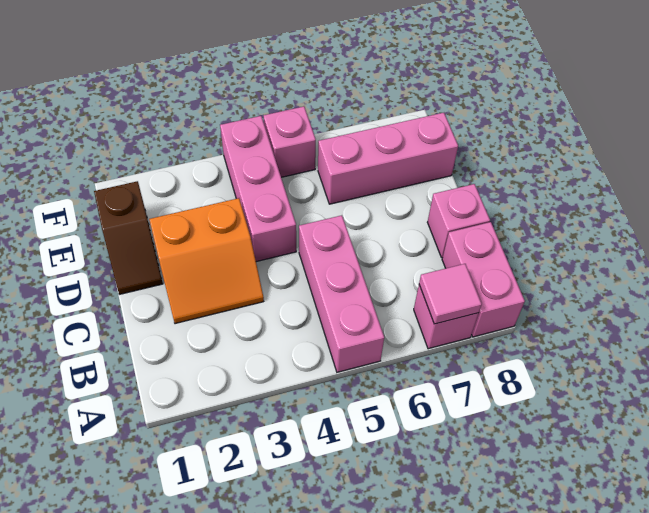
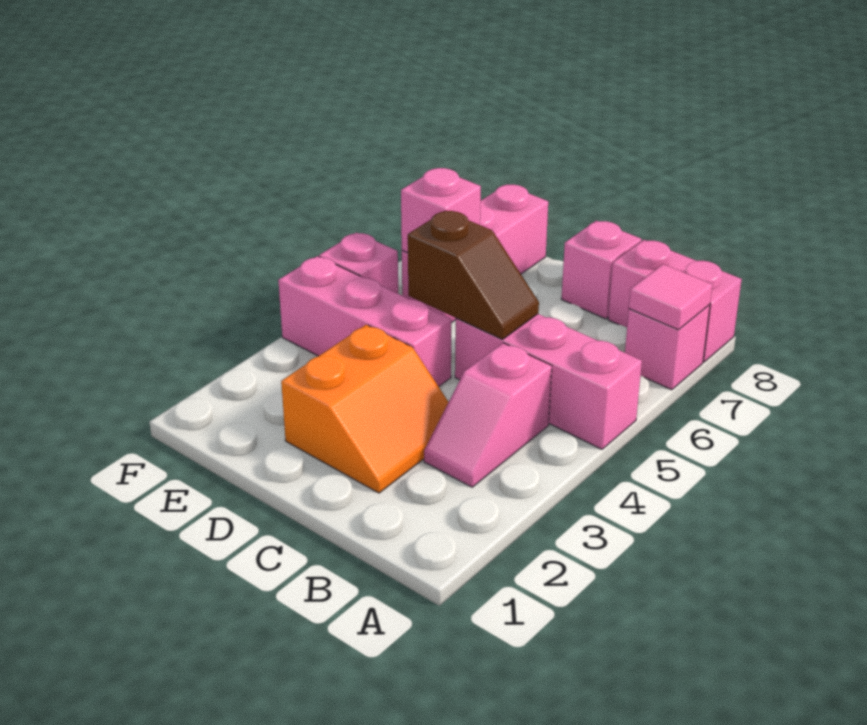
none -> pink 1x2 slope [424,343,552,487]
brown 1x2 slope [94,181,163,294] -> brown 1x2 slope moved to [408,211,539,339]
none -> pink 1x1 brick [401,168,481,253]

